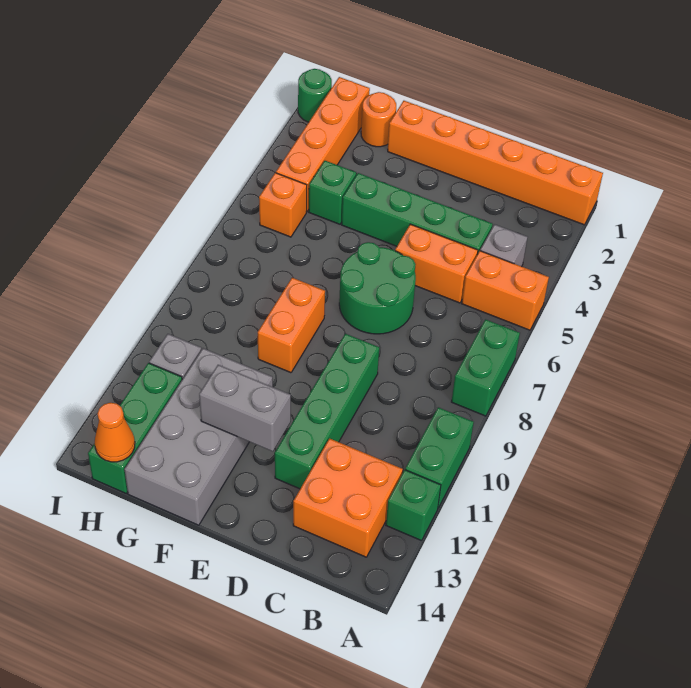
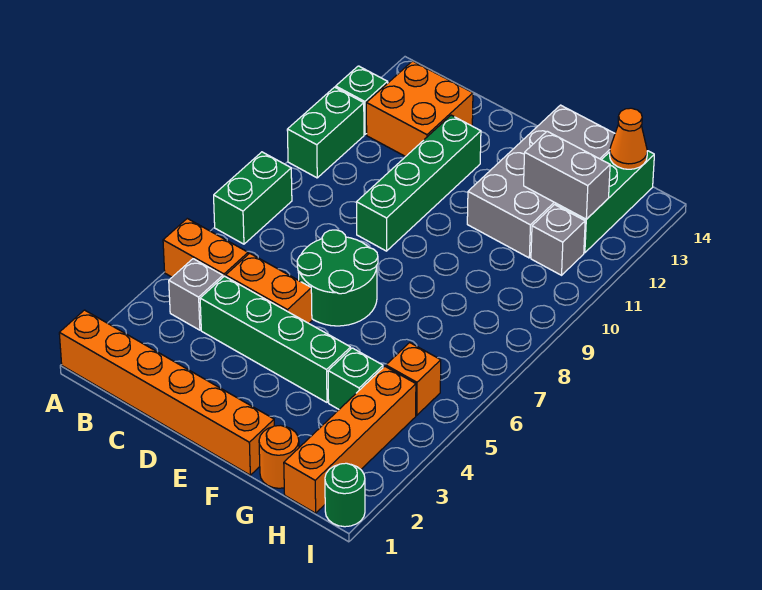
grey 1x2 brick [199,365,291,451] -> grey 1x2 brick moved to [524,131,610,219]
orange 1x2 brick [258,278,325,373] -> none

